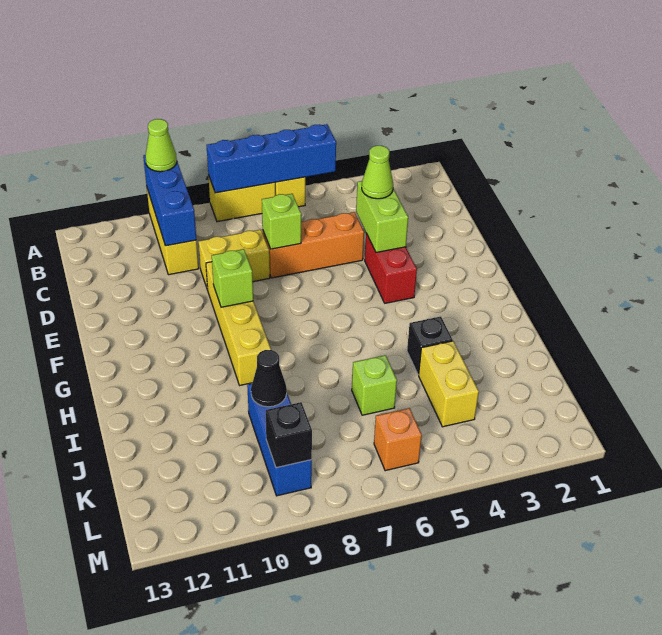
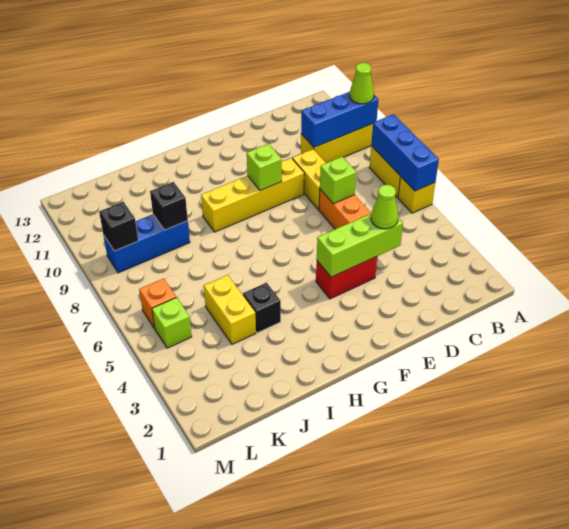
blue 1x4 brick [207,124,336,193] -> blue 1x3 brick [371,114,439,191]
lime 1x2 brick [356,181,408,253] -> lime 1x3 brick [317,214,403,277]
yellow 1x2 brick [419,341,479,427] -> yellow 1x2 brick turned to [204,275,256,344]
lime 1x1 brick [352,355,397,415] -> lime 1x1 brick moved to [152,297,192,348]
black 1x1 cone [251,350,287,407] -> black 1x1 brick [150,182,188,230]

